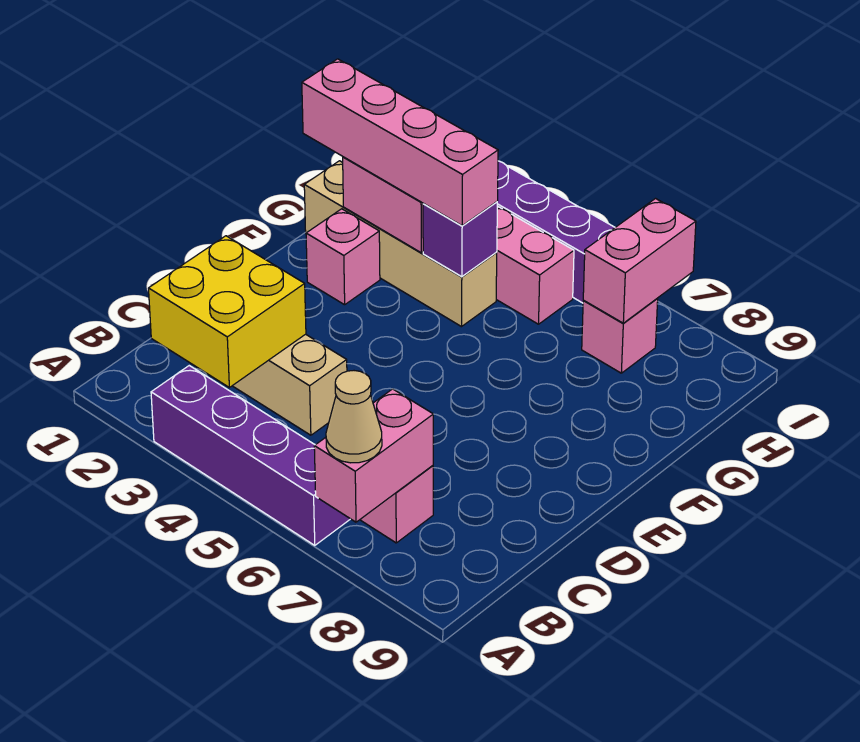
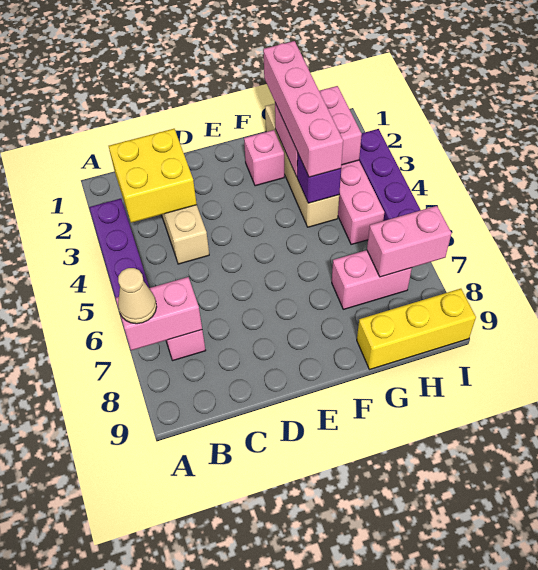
none -> yellow 1x3 brick [357,289,476,370]
pink 1x1 brick [582,299,658,373] -> pink 1x2 brick [332,250,412,309]

